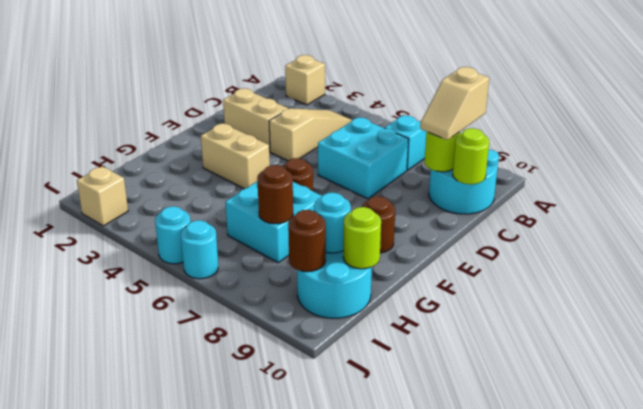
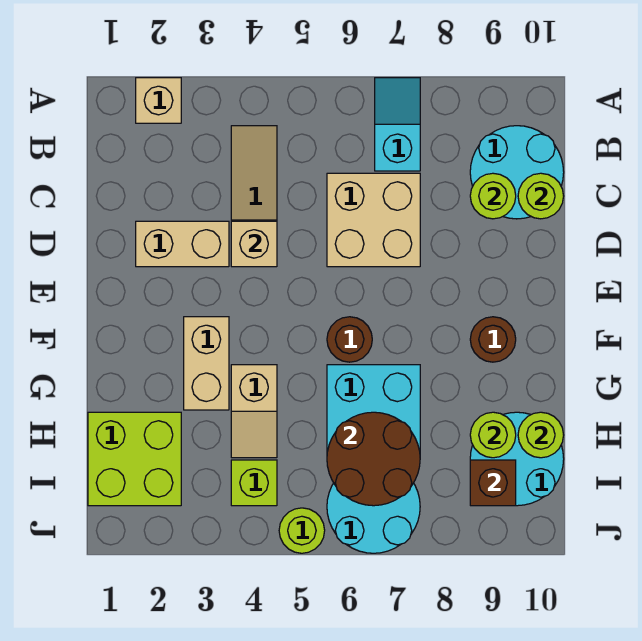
tan 1x2 slope [420,67,489,140] -> tan 1x2 slope moved to [231,365,277,458]
cyan 2x2 brick [318,117,409,199] -> tan 2x2 brick [327,173,420,267]
tan 1x2 brick [201,123,270,189] -> tan 1x2 brick turned to [184,317,229,410]
none -> lime 2x2 brick [88,412,181,506]
brown 1x1 round brick [257,165,293,224] -> brown 2x2 round brick [327,412,420,506]
cyan 1x1 round brick [314,193,351,253] -> lime 1x1 round brick [470,412,516,458]
none -> lime 1x1 brick [231,460,277,506]
brown 1x1 round brick [288,210,326,272] -> brown 1x1 brick [470,460,516,506]
tan 1x1 brick [77,166,128,226] -> tan 1x1 brick moved to [231,221,277,267]
cyan 1x1 round brick [155,206,190,264] -> lime 1x1 round brick [279,508,325,553]
cyan 1x1 round brick [181,220,218,279] -> cyan 2x2 round brick [327,483,420,553]

